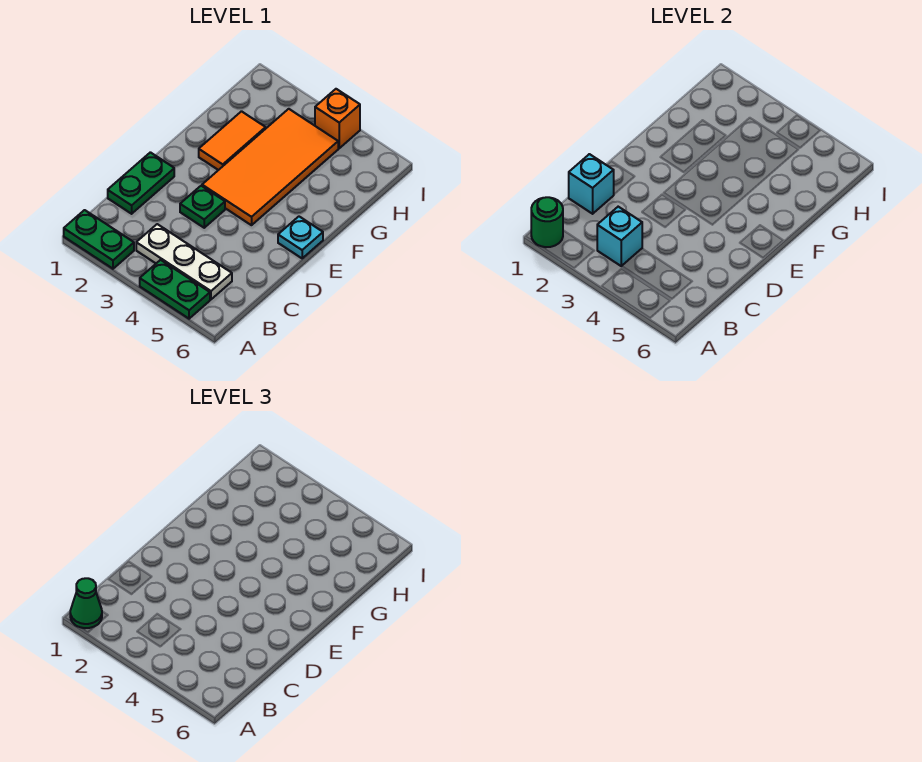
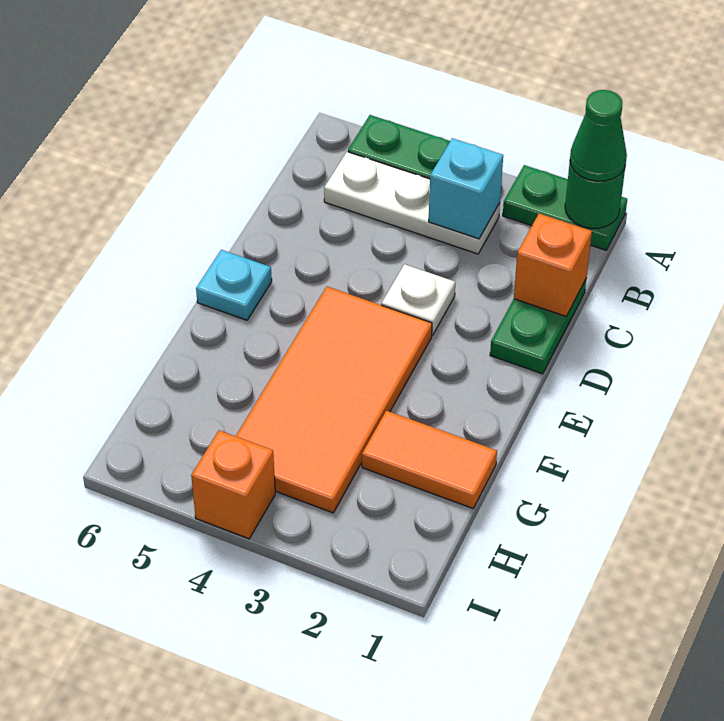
cyan 1x1 brick [569,154,614,214] -> orange 1x1 brick [514,214,592,316]
green 1x1 plate [180,186,225,228] -> white 1x1 plate [381,264,455,335]
orange 1x2 tile [199,111,266,170] -> orange 1x2 tile turned to [362,411,497,508]

